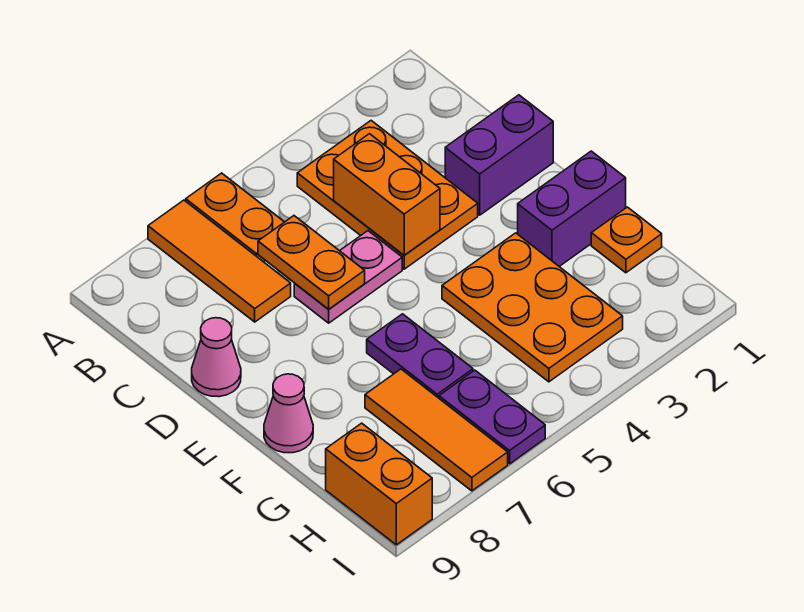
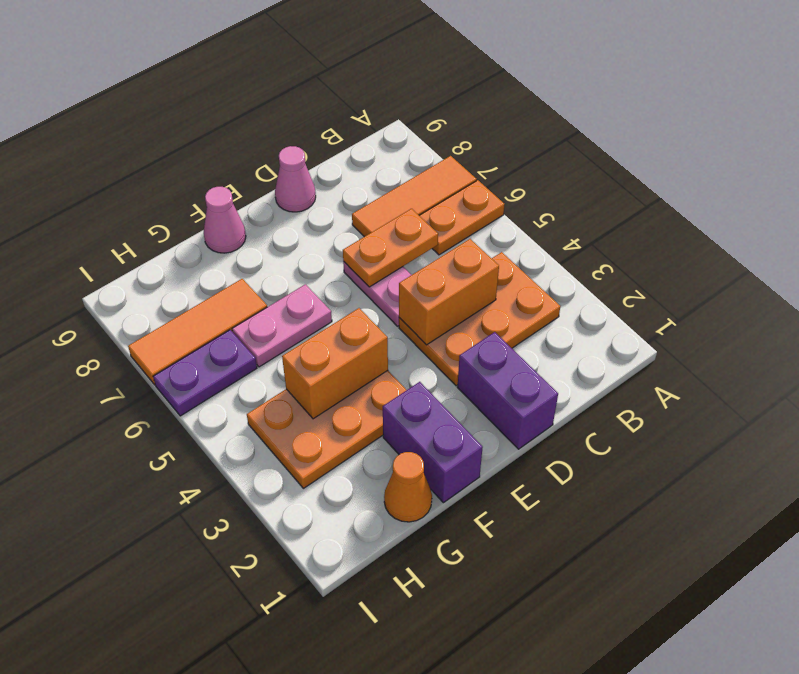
purple 1x2 plate [367,314,473,398] -> pink 1x2 plate [232,284,332,367]
orange 1x1 plate [591,207,662,273] -> orange 1x1 cone [384,452,432,522]
orange 1x2 brick [326,423,432,545] -> orange 1x2 brick moved to [282,308,388,419]

